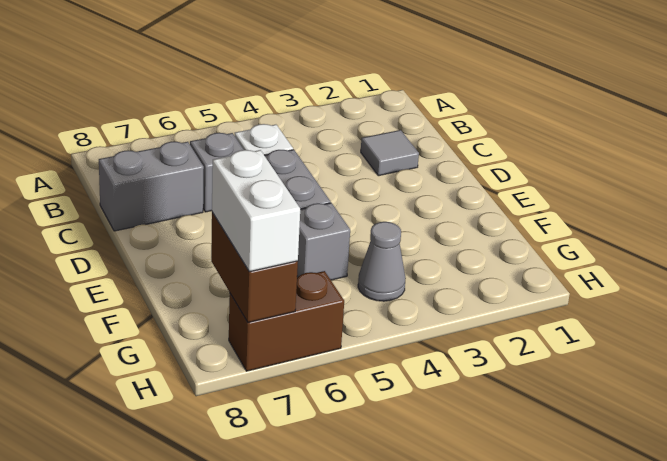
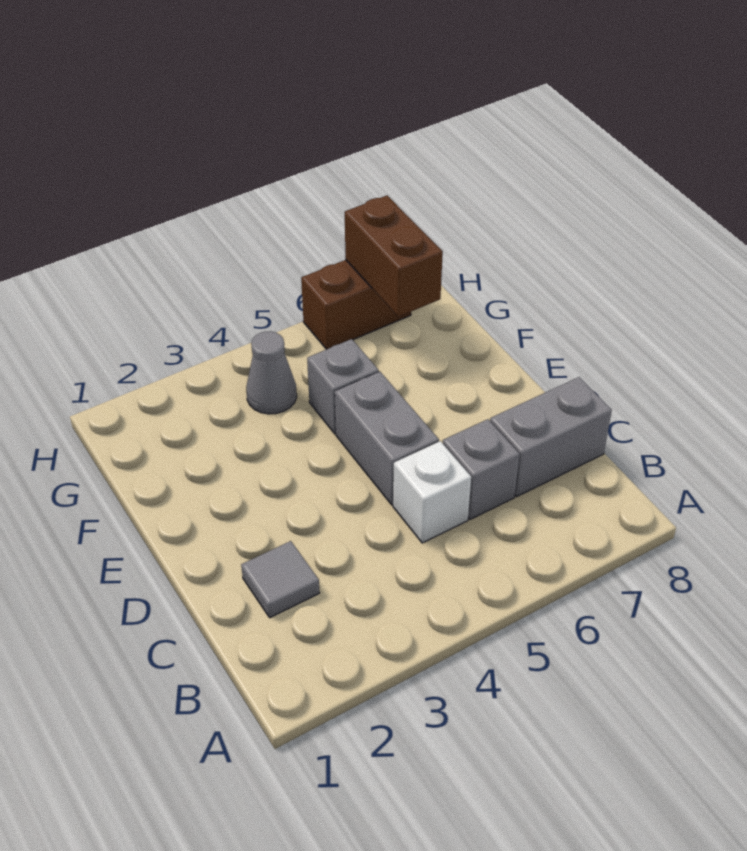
white 1x2 brick [212,150,300,272] -> none

